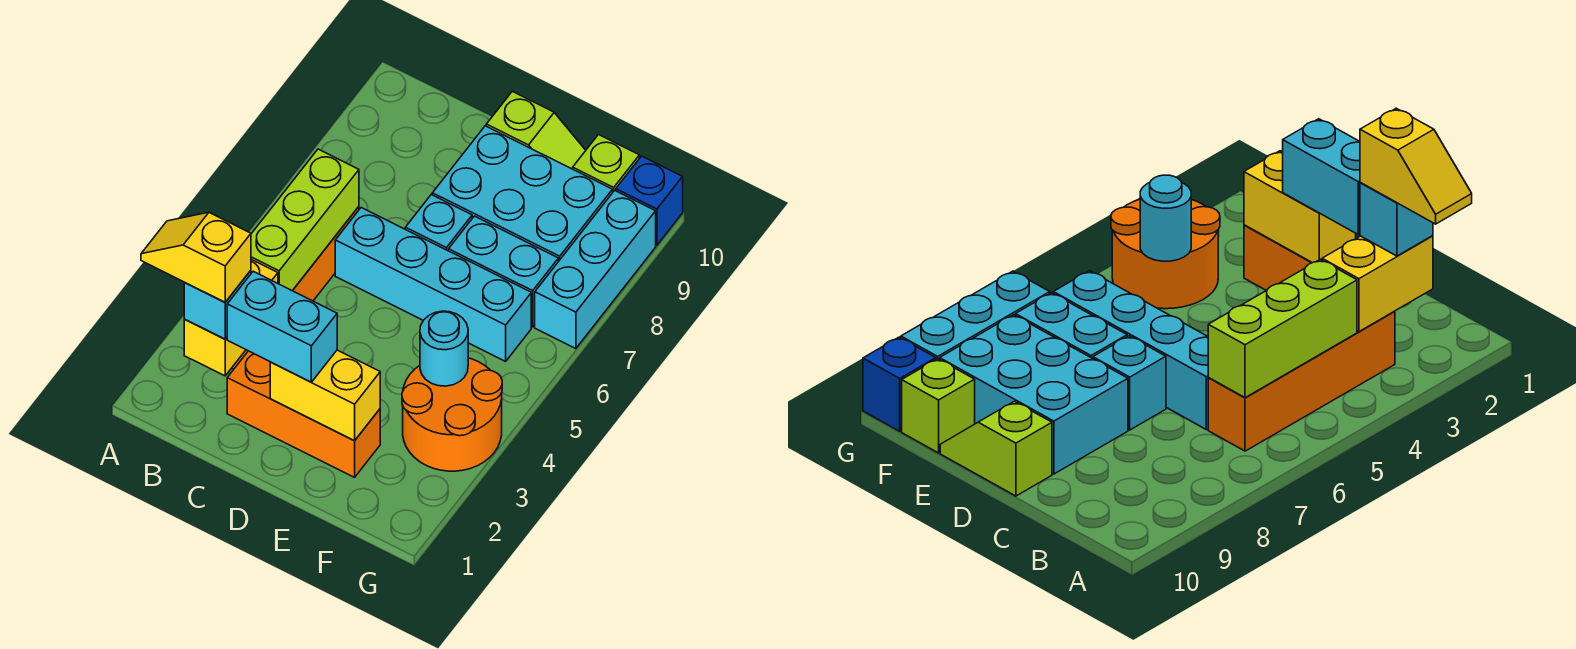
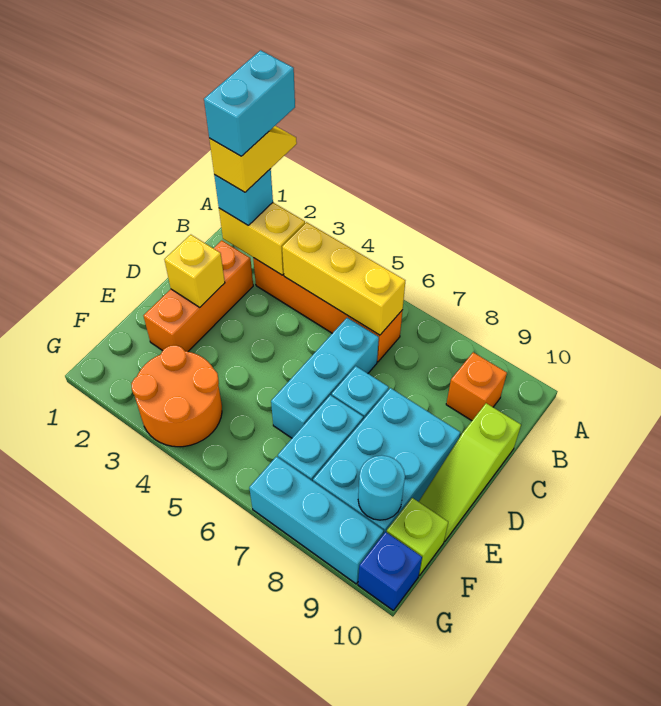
lime 1x3 brick [251,149,359,291] -> yellow 1x3 brick [282,222,405,335]
none -> orange 1x1 brick [446,352,507,421]
cyan 1x2 brick [227,271,337,382] -> cyan 1x2 brick moved to [204,50,295,156]
cyan 1x4 brick [335,208,531,361] -> cyan 1x3 brick [271,318,379,438]
yellow 1x2 brick [270,350,380,441] -> yellow 1x1 brick [164,235,225,307]
lime 1x2 slope [486,91,586,169] -> lime 1x3 slope [419,403,521,542]
cyan 1x1 round brick [420,311,468,386] -> cyan 1x1 round brick moved to [358,455,405,520]

